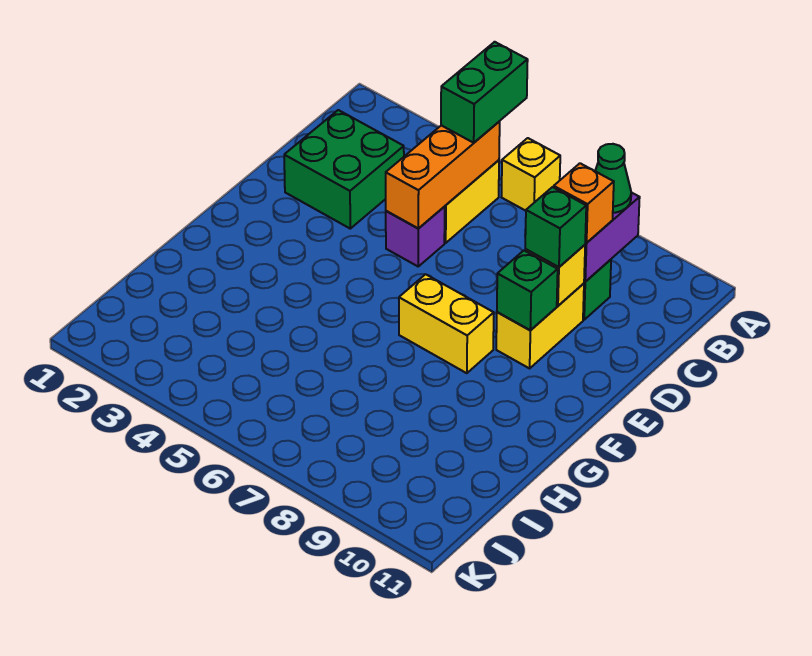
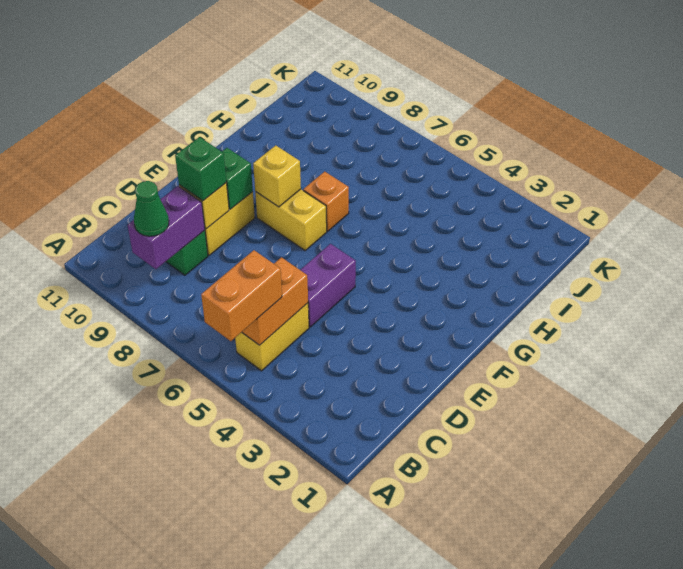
green 1x2 brick [441,42,528,143] -> orange 1x2 brick [201,250,282,341]
yellow 1x1 brick [502,138,560,211] -> yellow 1x1 brick moved to [253,145,301,207]
orange 1x3 brick [386,122,500,228] -> orange 1x2 brick [242,257,308,345]
green 2x2 brick [284,110,404,229] -> none
orange 1x1 brick [554,163,614,243] -> orange 1x1 brick moved to [303,171,349,231]
purple 1x1 brick [386,207,445,266] -> purple 1x2 brick [301,244,356,327]

